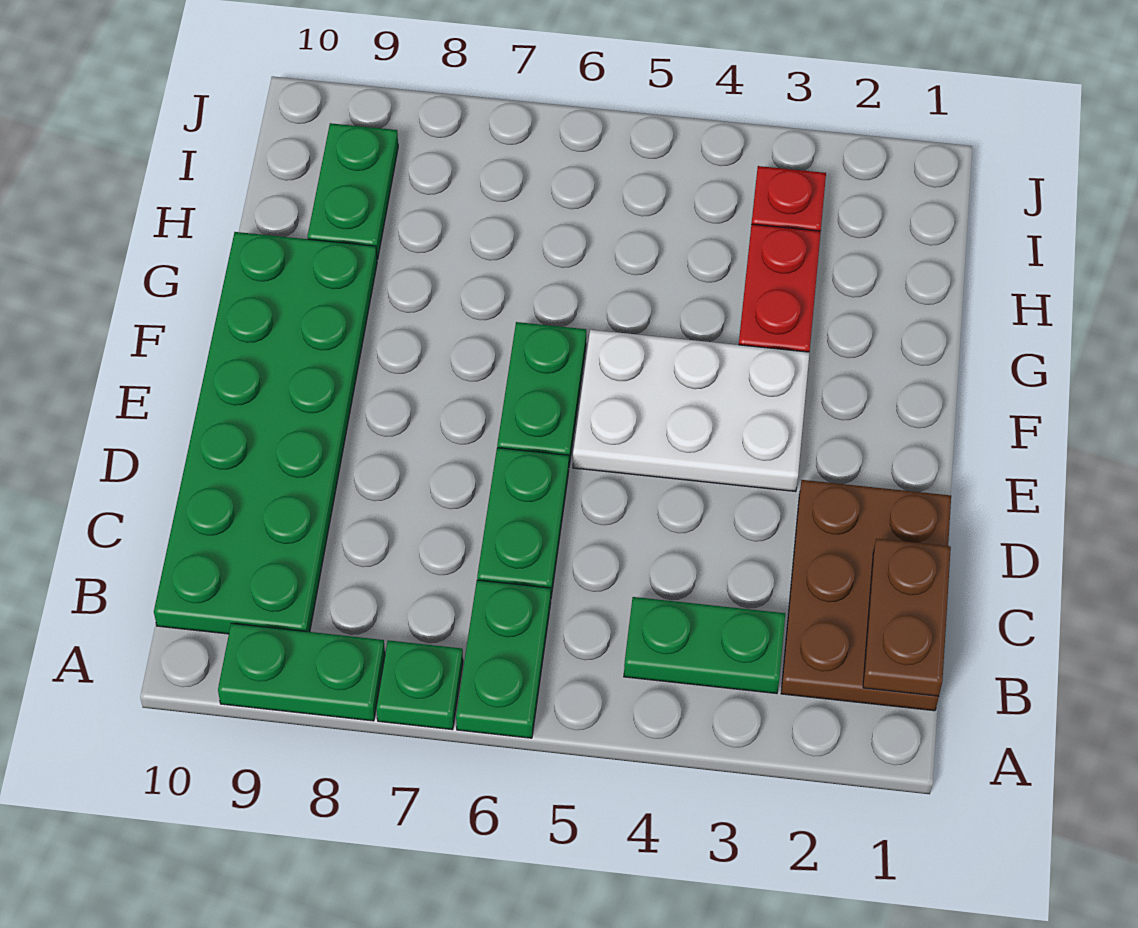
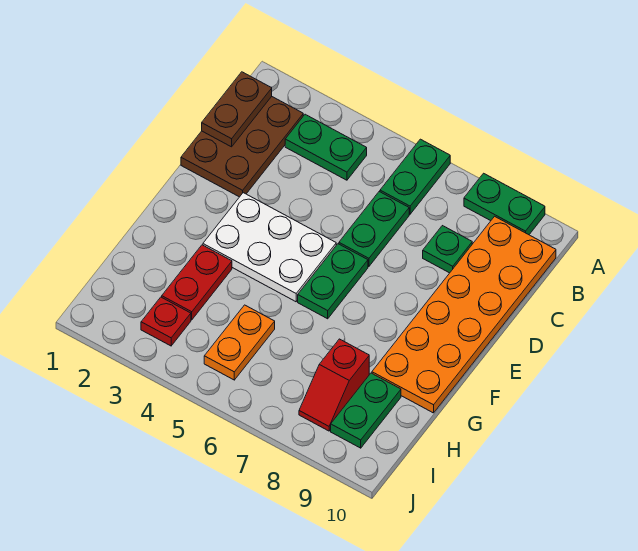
green 1x1 plate [376,640,463,730] -> green 1x1 plate moved to [423,226,472,273]
green 2x6 plate [154,232,377,634] -> orange 2x6 plate [372,216,556,413]
none -> orange 1x2 plate [204,305,275,380]
none -> red 1x2 slope [299,339,369,431]

